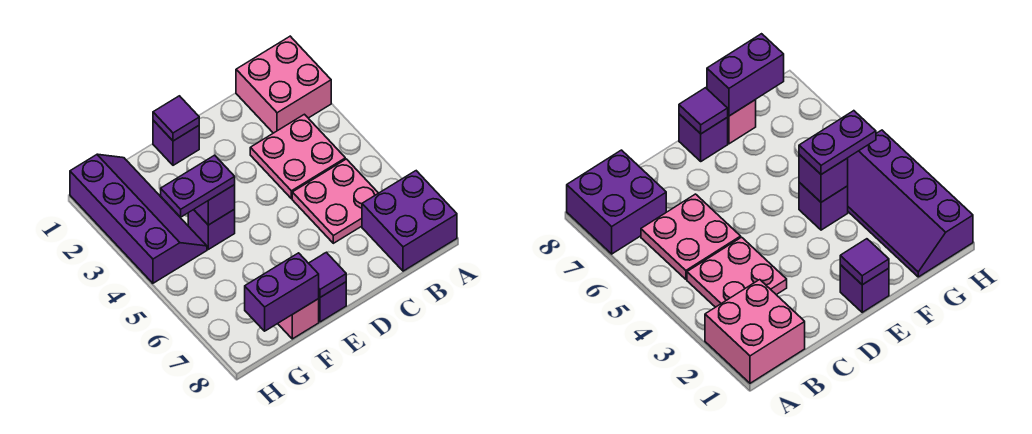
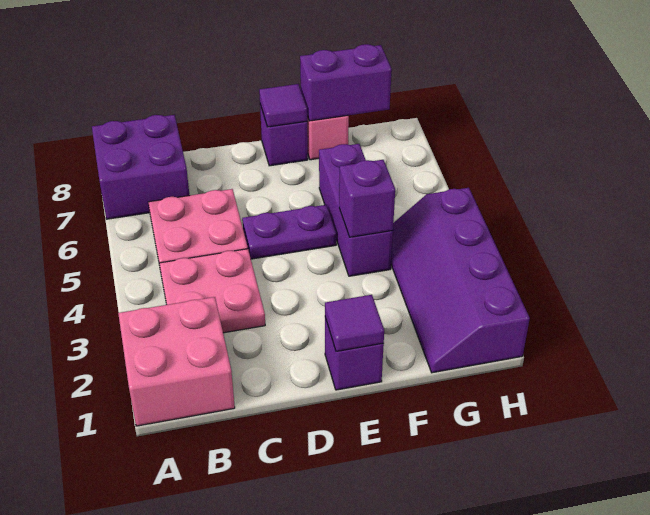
purple 1x1 brick [188,209,235,249] -> purple 1x3 brick [319,144,393,276]
purple 1x2 plate [161,155,235,217] -> purple 1x2 plate moved to [242,205,336,259]

